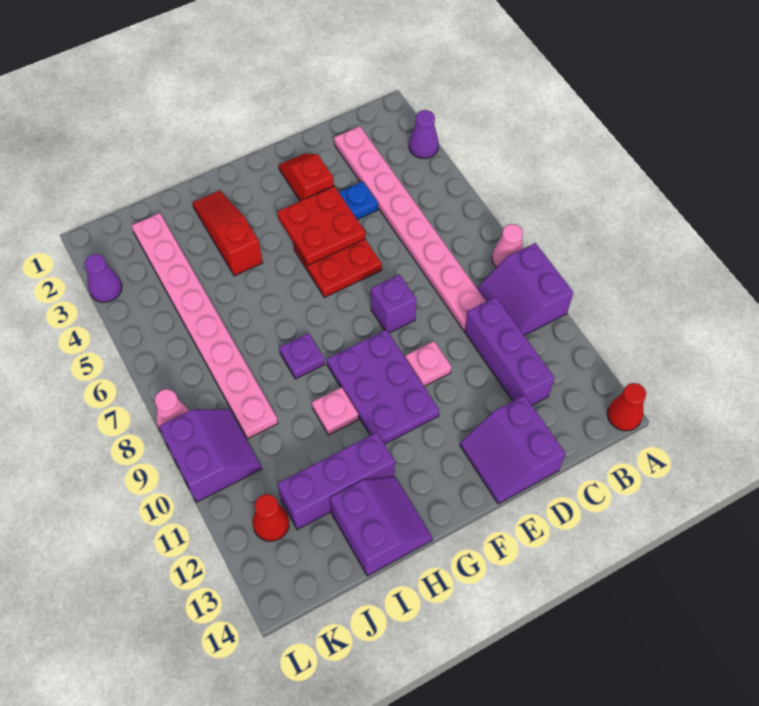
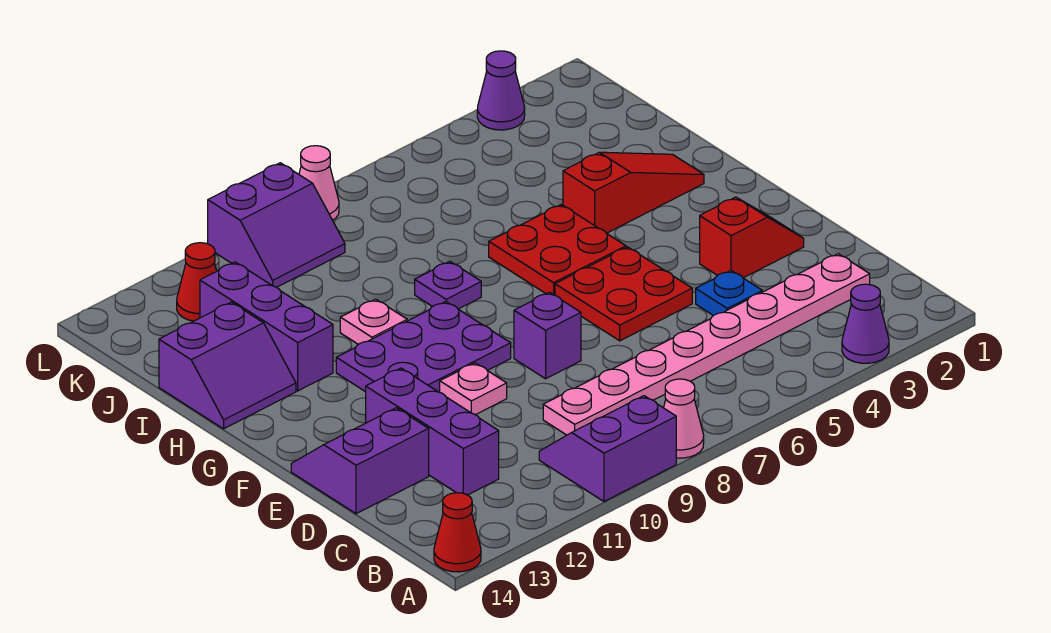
purple 1x3 brick [465,297,554,405] -> purple 1x3 brick turned to [366,368,499,495]
red 2x2 plate [277,186,365,265] -> red 2x2 plate moved to [489,205,626,295]
pink 1x8 plate [131,213,278,439] -> none

